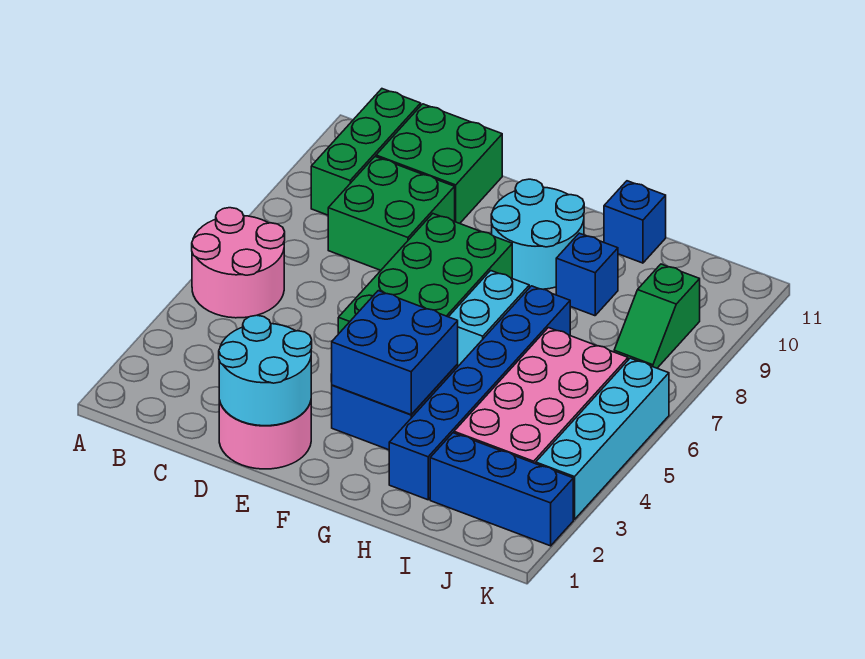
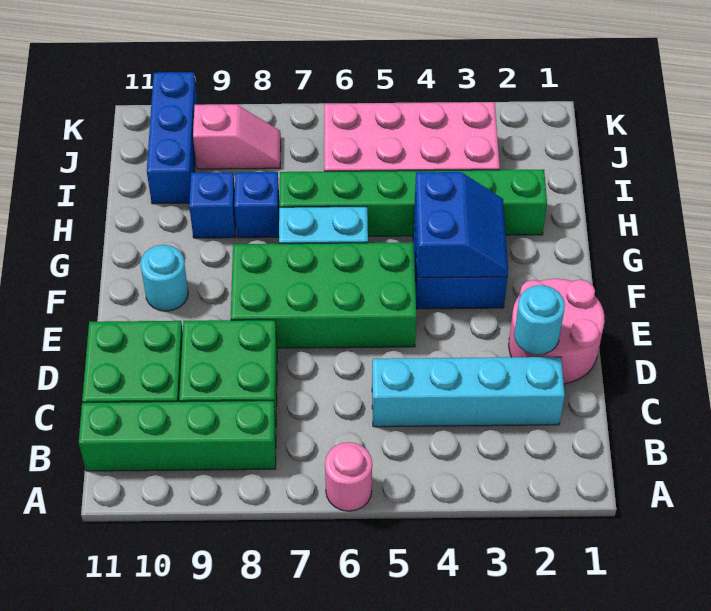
pink 2x2 round brick [192,208,285,318] -> pink 1x1 round brick [325,442,372,511]
green 1x3 brick [311,89,421,215] -> green 1x4 brick [79,401,276,471]
cyan 2x2 round brick [219,315,312,426] -> cyan 1x1 round brick [514,285,565,355]
blue 2x2 brick [332,291,458,415] -> blue 2x2 slope [415,172,508,278]
cyan 2x2 round brick [491,179,584,289] -> cyan 1x1 round brick [140,245,188,311]
blue 1x6 brick [389,286,570,500] -> green 1x6 brick [279,170,547,236]
blue 1x1 brick [604,181,666,263] -> blue 1x1 brick moved to [234,172,279,238]
blue 1x3 brick [430,433,573,546] -> blue 1x3 brick moved to [147,72,198,204]
green 1x2 slope [614,264,700,368] -> pink 1x2 slope [193,104,281,169]
cyan 1x4 brick [536,358,669,520] -> cyan 1x4 brick moved to [372,357,565,427]

